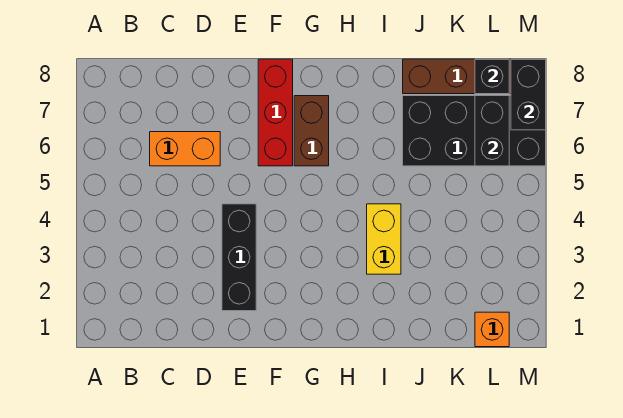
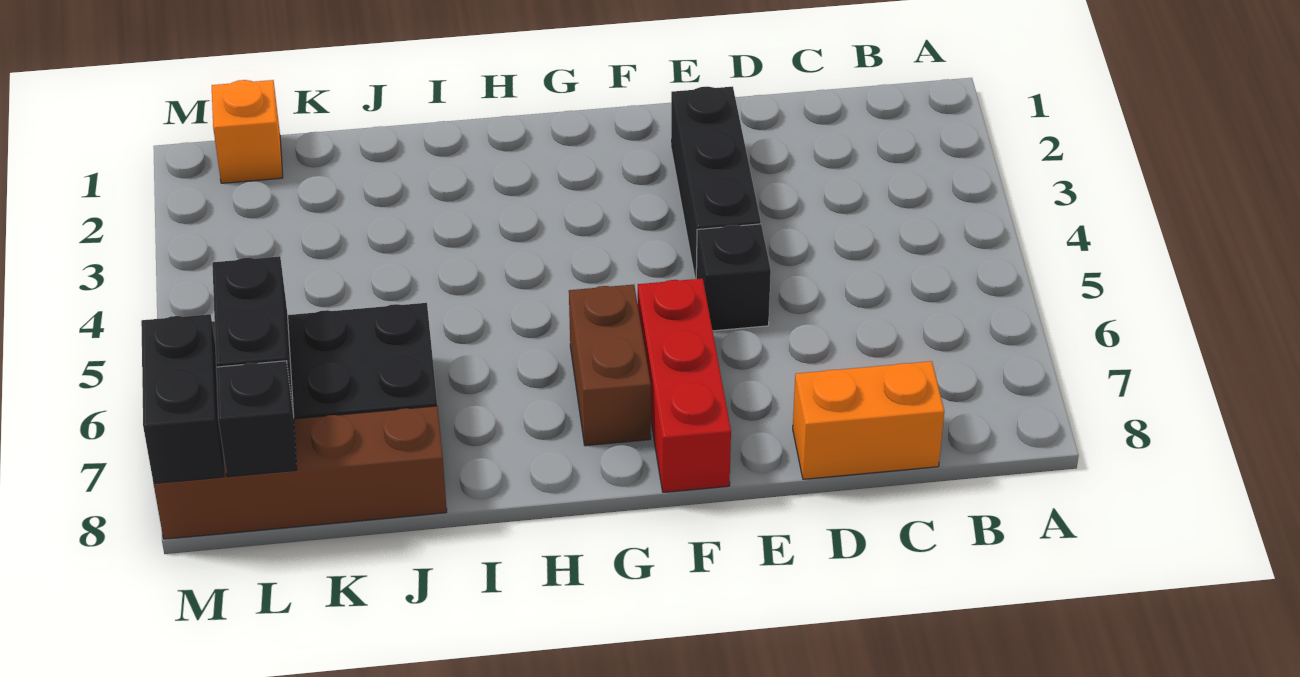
orange 1x2 brick [150,132,220,166] -> orange 1x2 brick moved to [793,361,944,479]
none -> black 1x1 brick [696,224,771,331]
yellow 1x2 brick [367,204,401,274] -> none

